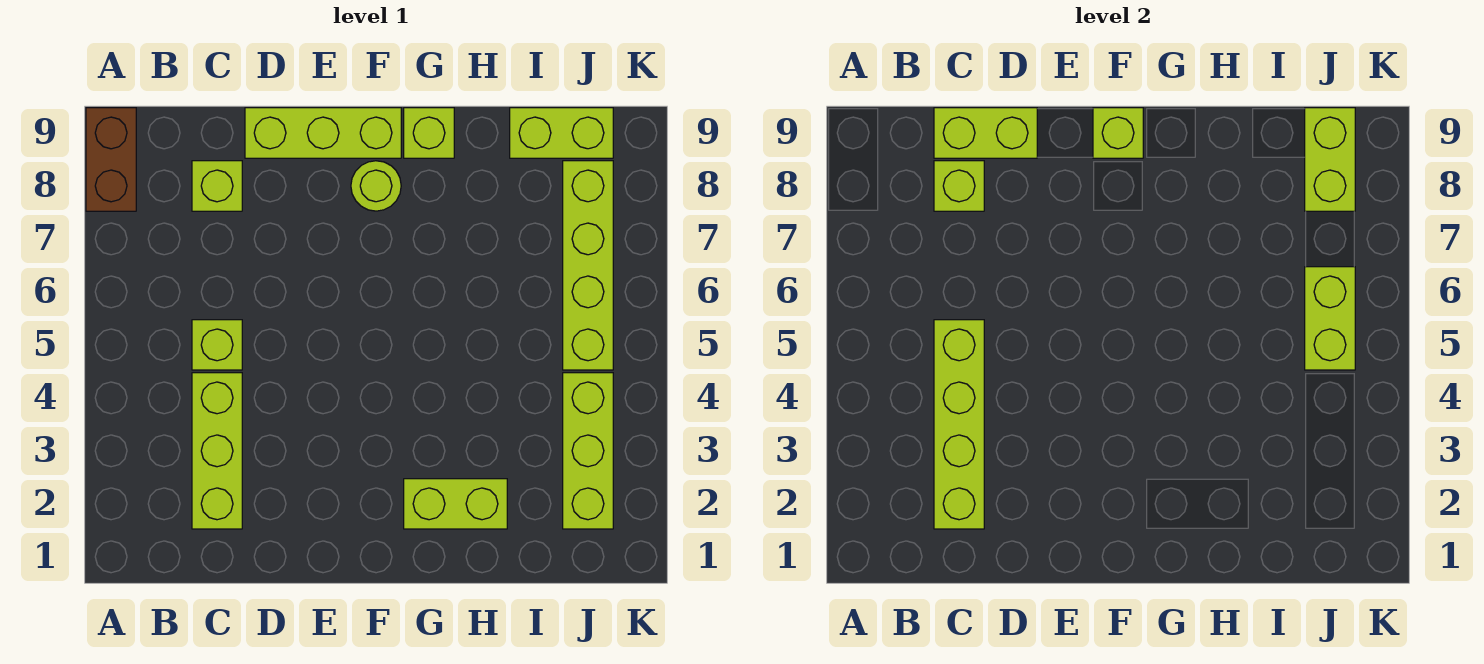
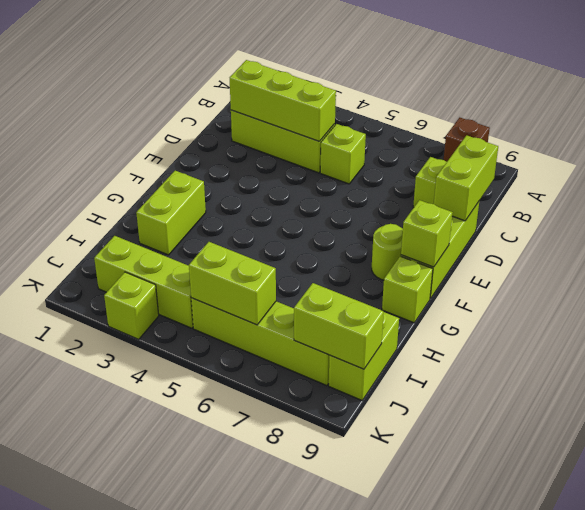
brown 1x2 brick [86,108,136,211] -> brown 1x1 brick [444,118,490,162]
lime 1x4 brick [934,320,984,529] -> lime 1x3 brick [230,60,336,141]
lime 1x1 brick [934,161,984,211] -> lime 1x1 brick moved to [104,272,159,339]

